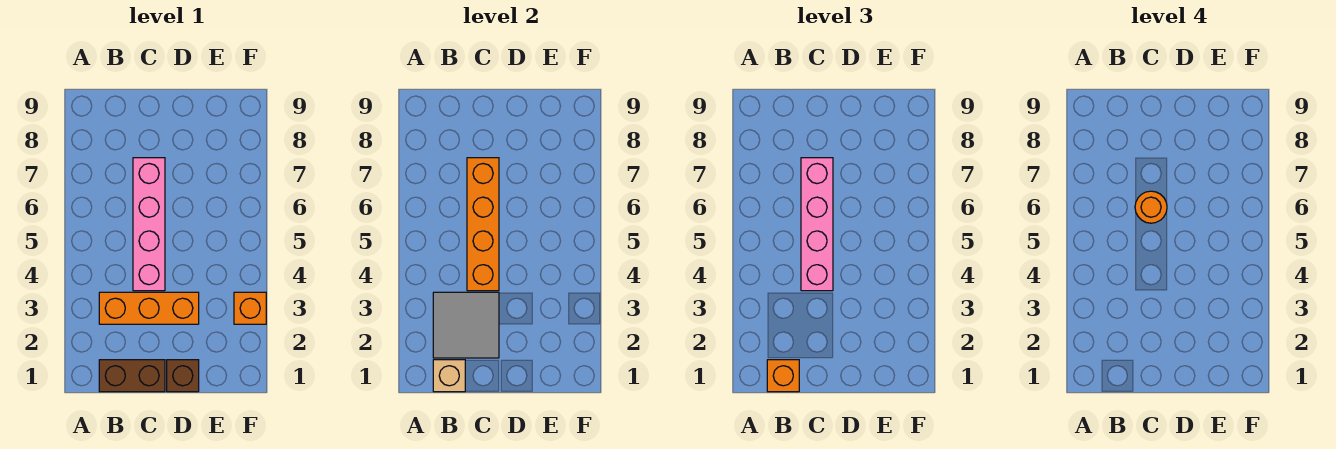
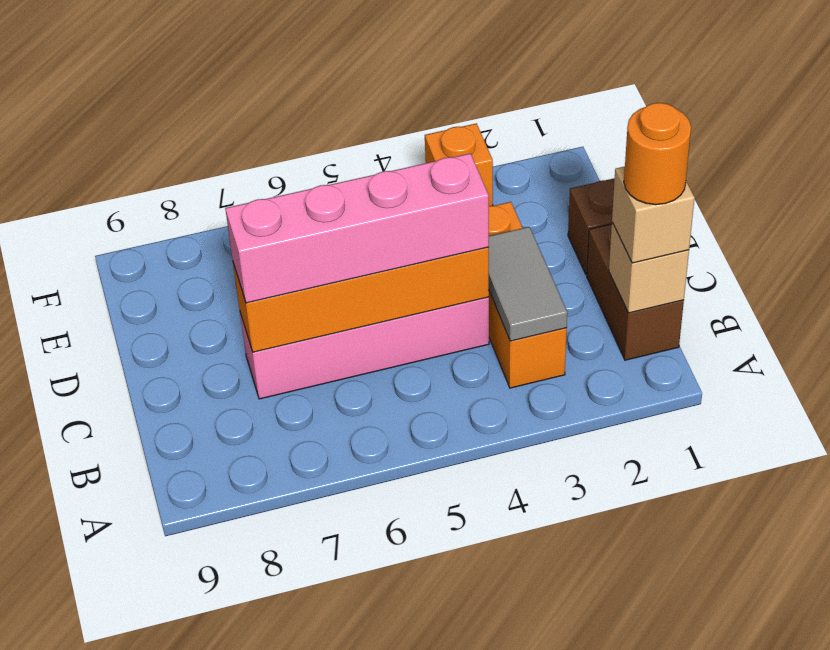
orange 1x1 brick [767,360,799,392] -> tan 1x1 brick [612,166,695,263]
grey 2x2 tile [433,292,499,358] -> grey 1x2 tile [488,227,567,341]
orange 1x1 round brick [1135,191,1167,223] -> orange 1x1 round brick moved to [624,103,691,205]

